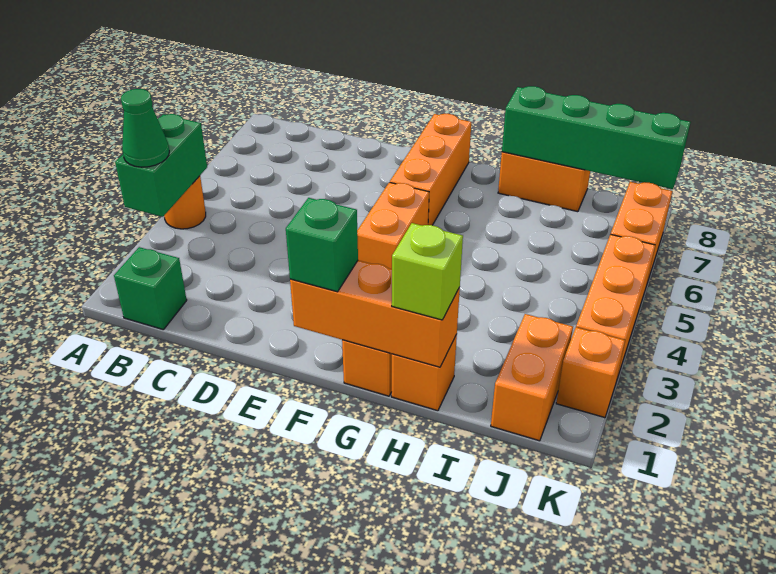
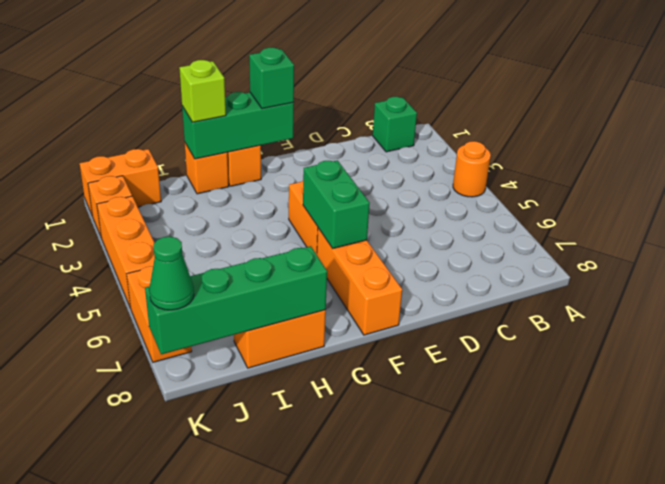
green 1x2 brick [115,114,207,217] -> green 1x2 brick moved to [303,160,370,248]
green 1x1 cone [121,89,169,167] -> green 1x1 cone moved to [149,237,194,310]
orange 1x3 brick [290,260,460,367] -> green 1x3 brick [182,92,294,159]
orange 1x2 brick [491,314,573,441] -> orange 1x2 brick turned to [80,149,161,216]

